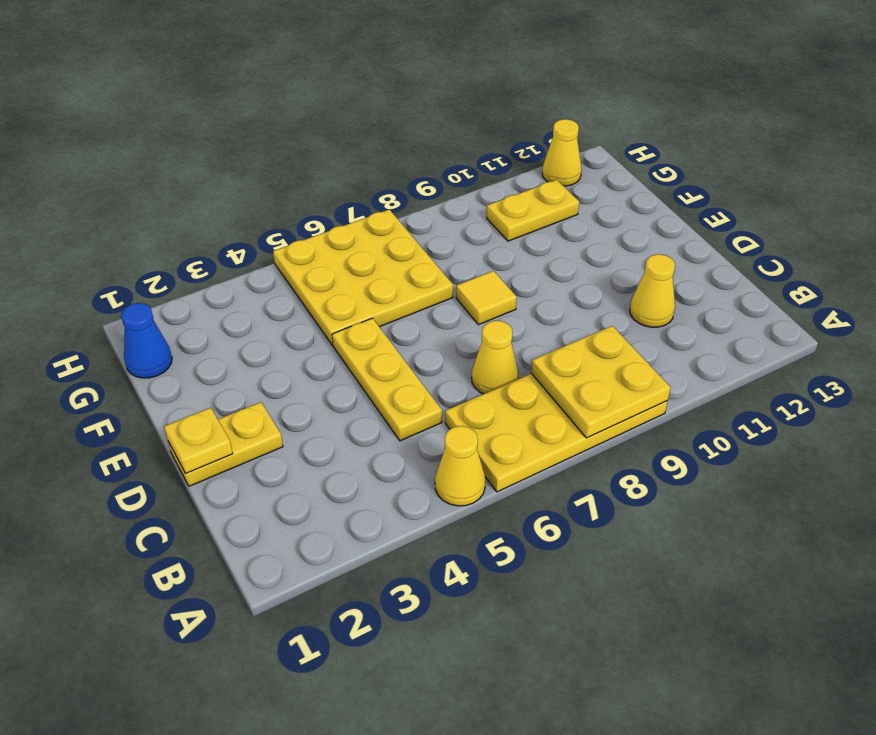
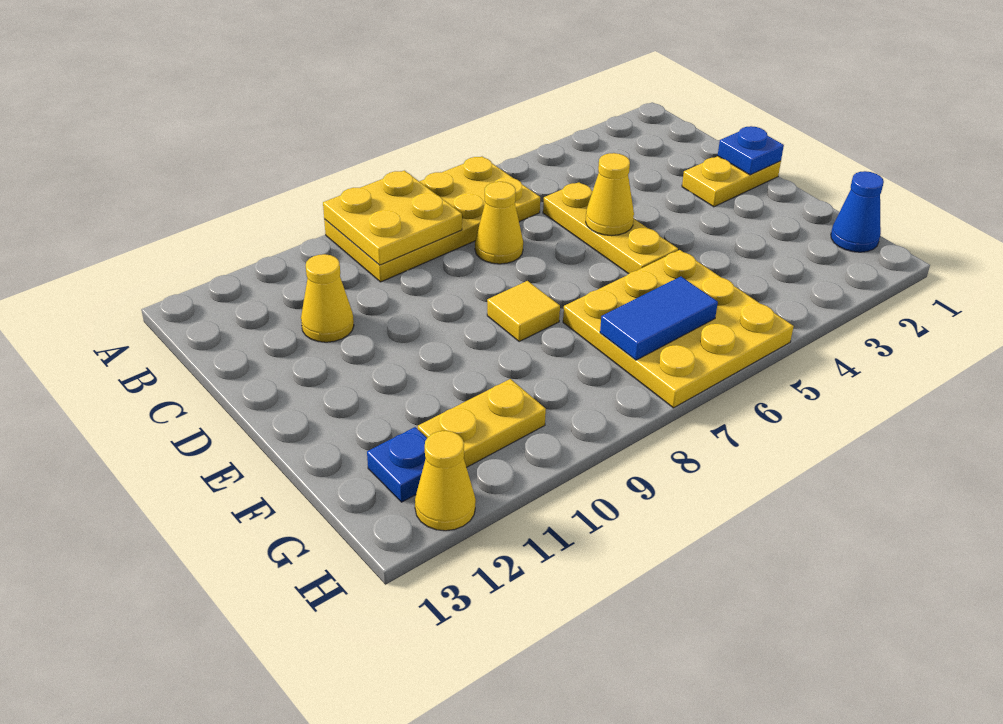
yellow 1x1 cone [435,426,485,506] -> yellow 1x1 cone moved to [586,153,634,236]
yellow 1x1 plate [164,408,233,473] -> blue 1x1 plate [718,126,784,175]
none -> blue 1x2 tile [600,277,718,360]
none -> blue 1x1 plate [367,427,427,502]

